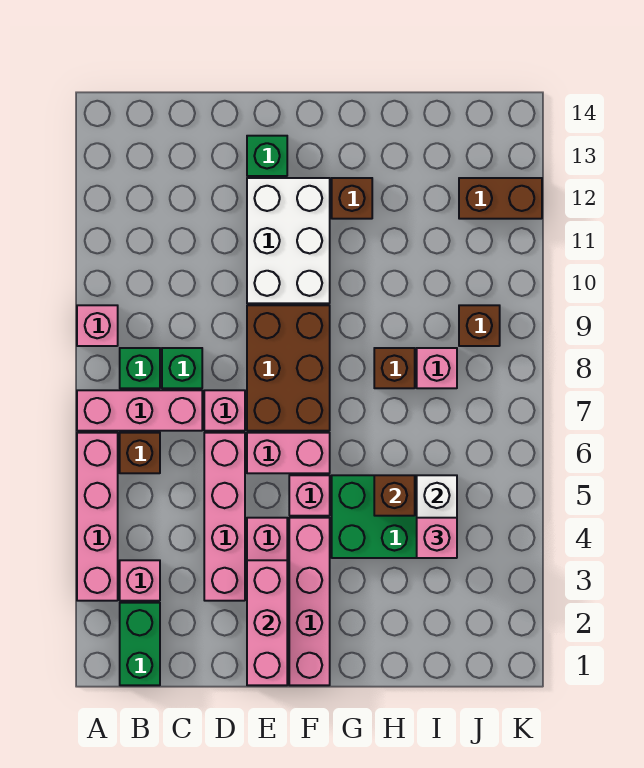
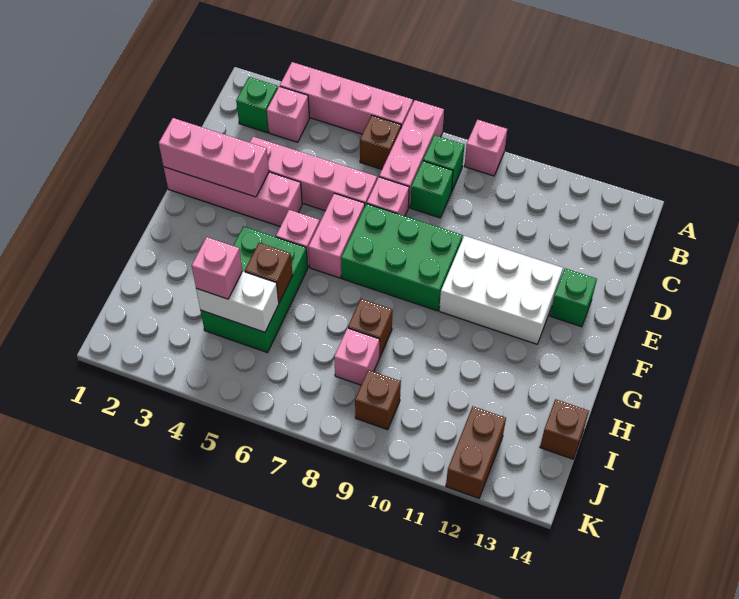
green 1x2 brick [120,603,160,685] -> green 1x1 brick [236,77,278,133]
brown 2x3 brick [247,305,330,431] -> green 2x3 brick [341,204,463,311]
pink 1x4 brick [289,518,330,685] -> none
brown 1x1 brick [332,178,372,219] -> brown 1x1 brick moved to [540,399,589,459]

